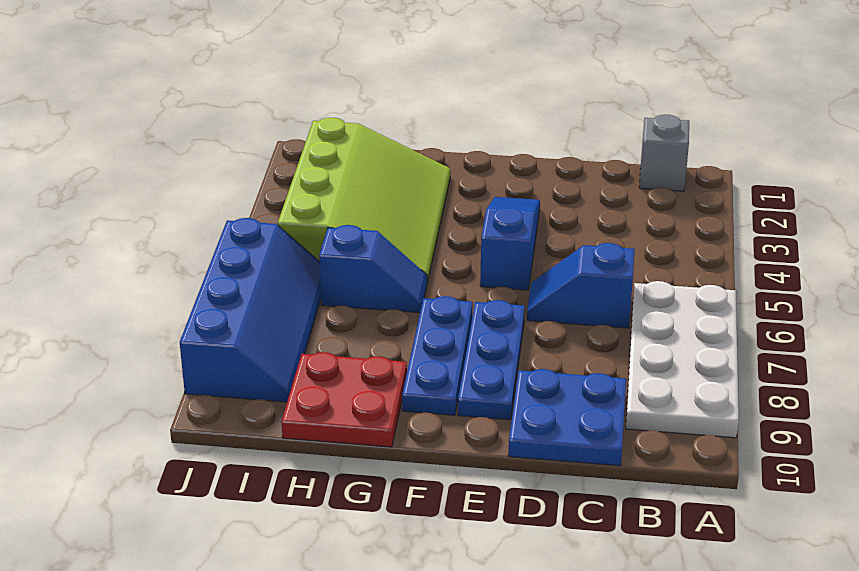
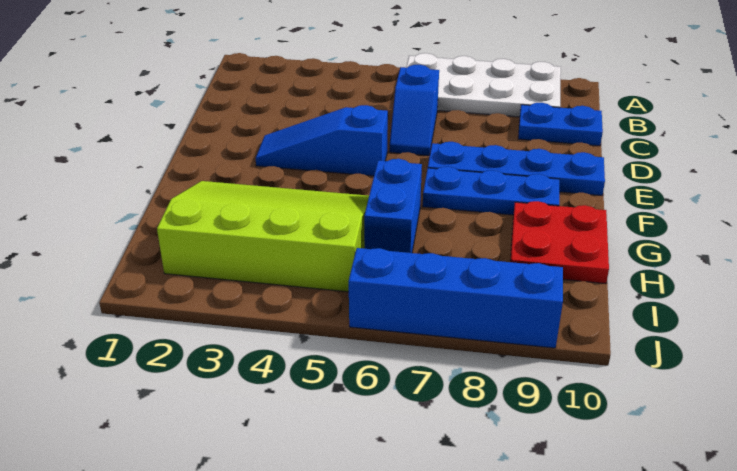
grey 1x1 brick [639,115,689,191] -> none
blue 2x2 plate [508,369,626,466] -> blue 1x2 plate [518,103,603,146]
blue 1x3 plate [458,300,525,420] -> blue 1x4 plate [428,142,605,196]
blue 1x2 slope [319,225,427,313] -> blue 1x2 brick [364,159,422,253]

